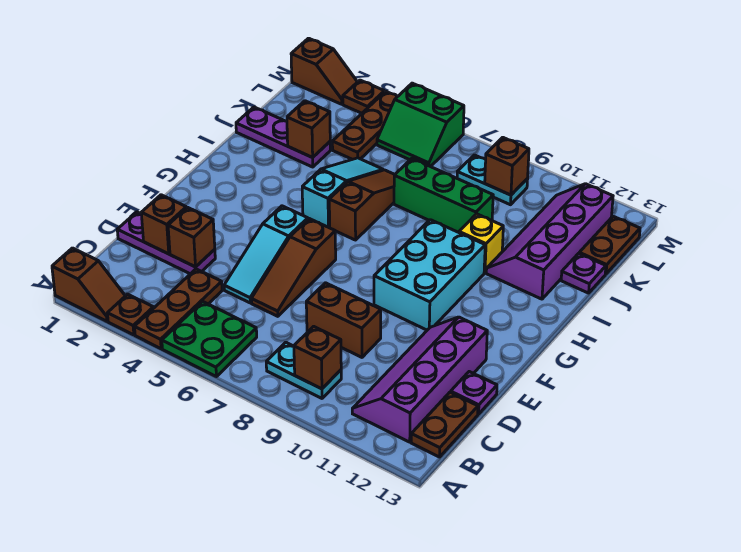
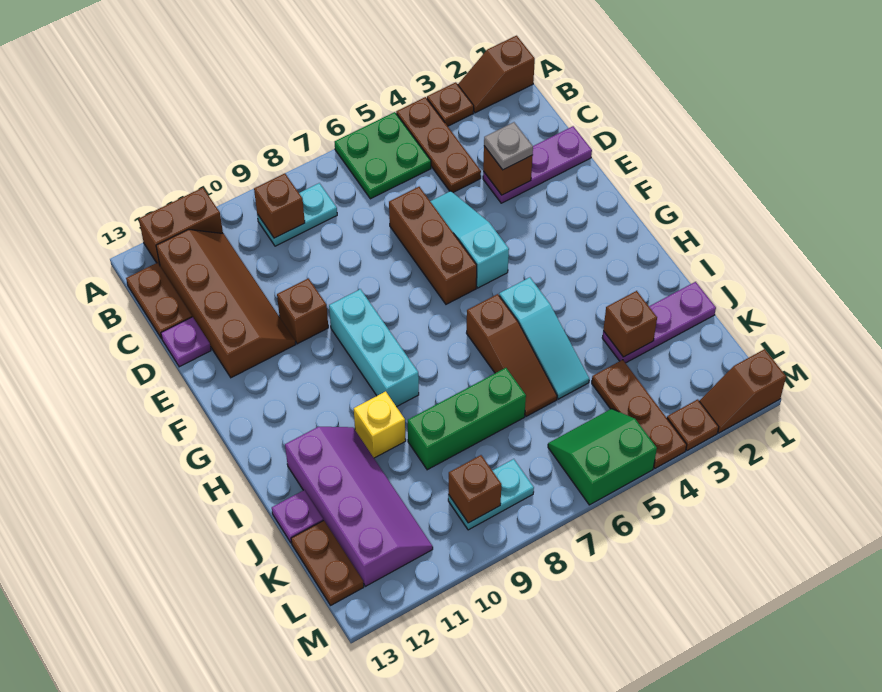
purple 2x4 slope [352,317,487,442] -> brown 2x4 slope [156,230,296,378]
brown 1x1 brick [141,195,186,254] -> brown 1x1 brick moved to [277,278,328,344]
none -> grey 1x1 plate [484,122,533,170]
brown 1x3 slope [251,219,336,316] -> brown 1x3 brick [389,187,477,304]
brown 1x2 brick [306,283,381,357] -> brown 1x2 brick moved to [139,188,223,265]
cyan 2x3 brick [374,220,485,330] -> cyan 1x3 brick [329,289,419,407]

